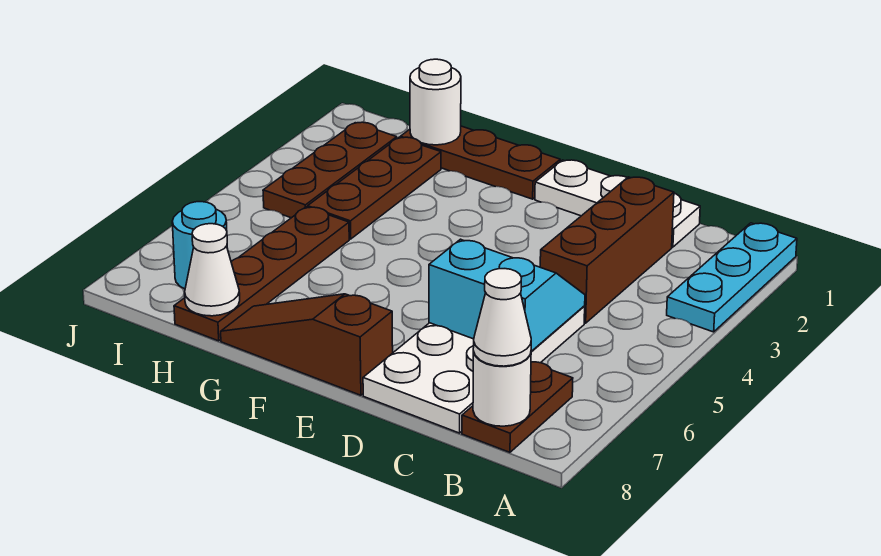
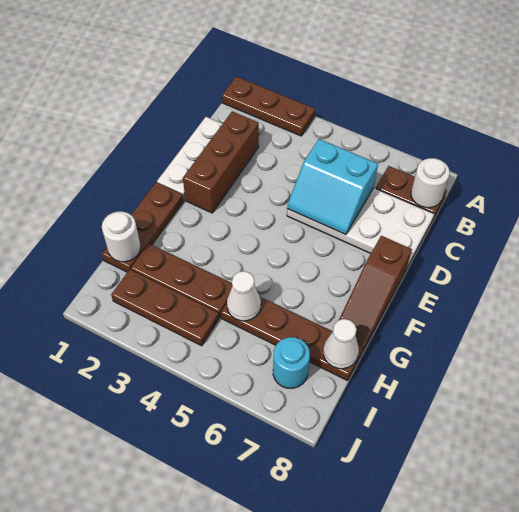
cyan 1x3 plate [667,223,797,332] -> brown 1x3 plate [222,76,315,136]
white 1x1 cone [473,269,531,366] -> white 1x1 cone moved to [227,271,261,321]
brown 1x3 brick [540,177,674,323] -> brown 1x3 brick turned to [183,111,259,213]
cyan 2x2 slope [429,239,585,351] -> cyan 2x2 slope turned to [287,139,378,235]

